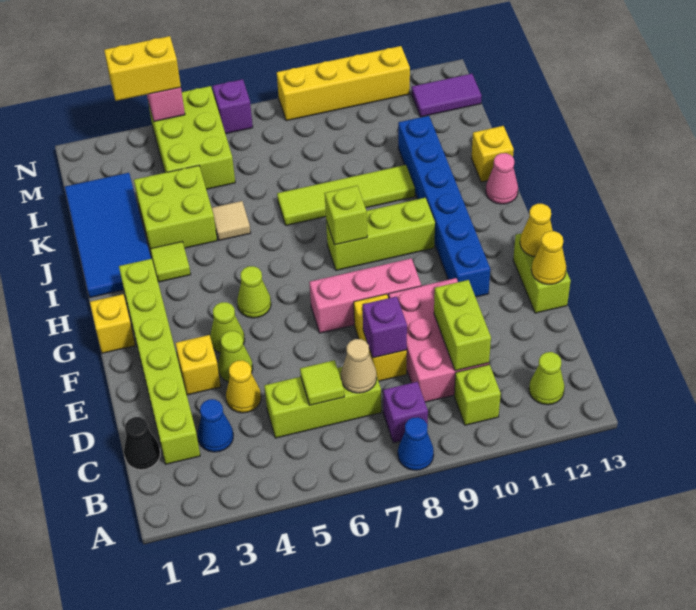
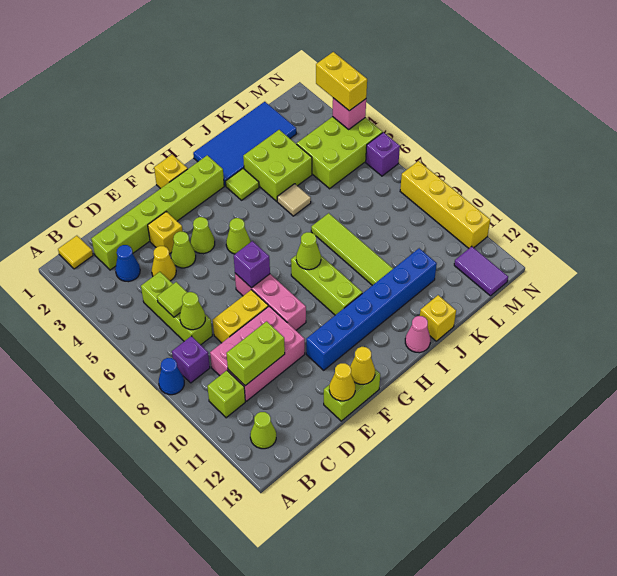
none -> yellow 1x1 tile [58,236,93,269]
black 1x1 cone [124,417,160,470] -> none
tan 1x1 cone [341,339,377,393] -> lime 1x1 cone [180,292,205,330]
purple 1x1 brick [363,296,407,358] -> purple 1x1 brick moved to [234,241,270,288]
lime 1x1 brick [325,186,367,245] -> lime 1x1 cone [296,232,321,270]

